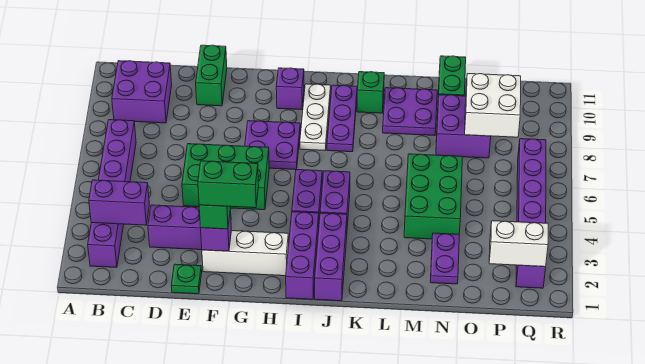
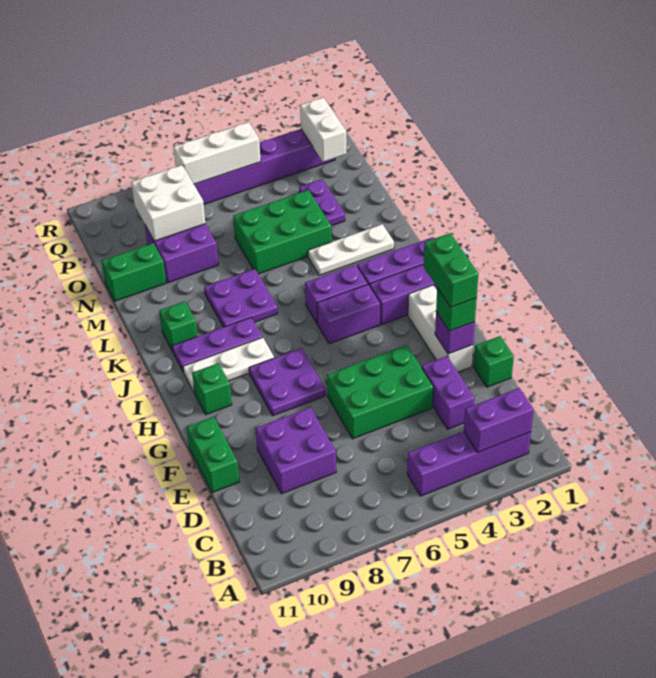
purple 1x6 brick [88,120,136,268] -> purple 1x4 brick [407,431,531,496]
purple 1x2 brick [89,180,149,225] -> purple 1x2 brick turned to [464,388,534,453]
purple 2x2 brick [112,61,172,123] -> purple 2x2 brick moved to [256,407,336,494]
green 1x1 plate [171,264,202,294] -> green 1x1 brick [474,336,514,387]
green 2x3 brick [182,144,269,210] -> green 2x3 brick turned to [327,345,433,439]
green 1x2 brick [196,45,227,106] -> green 1x2 brick turned to [187,417,239,493]
purple 1x1 brick [276,68,304,110] -> green 1x1 brick [192,363,232,415]
none -> white 1x3 plate [308,224,394,275]
purple 2x2 plate [383,88,437,136] -> purple 2x2 plate moved to [204,269,278,327]
purple 1x2 plate [430,233,459,284] -> purple 1x2 plate turned to [299,179,345,226]
none -> white 1x3 brick [174,122,261,184]

